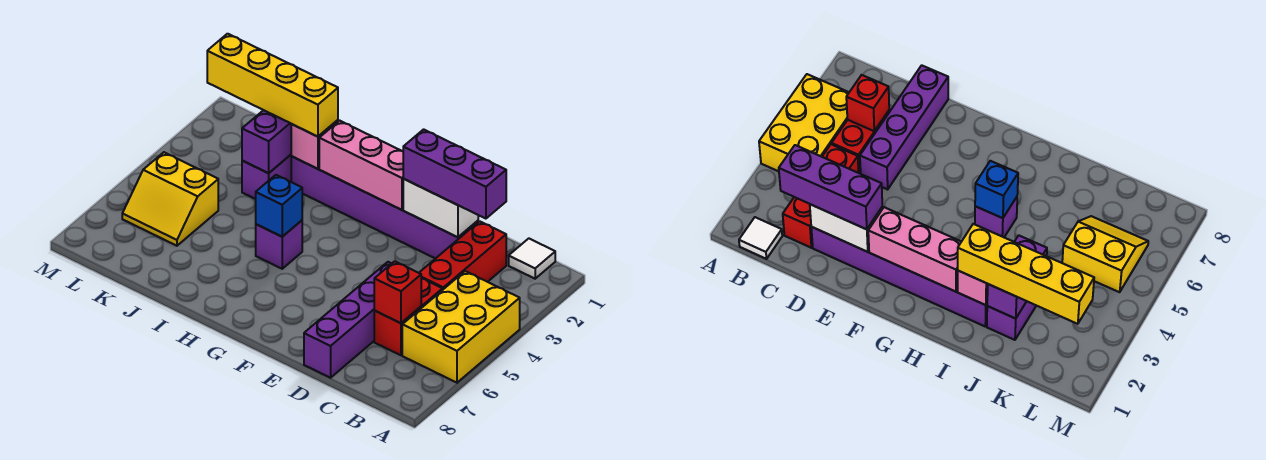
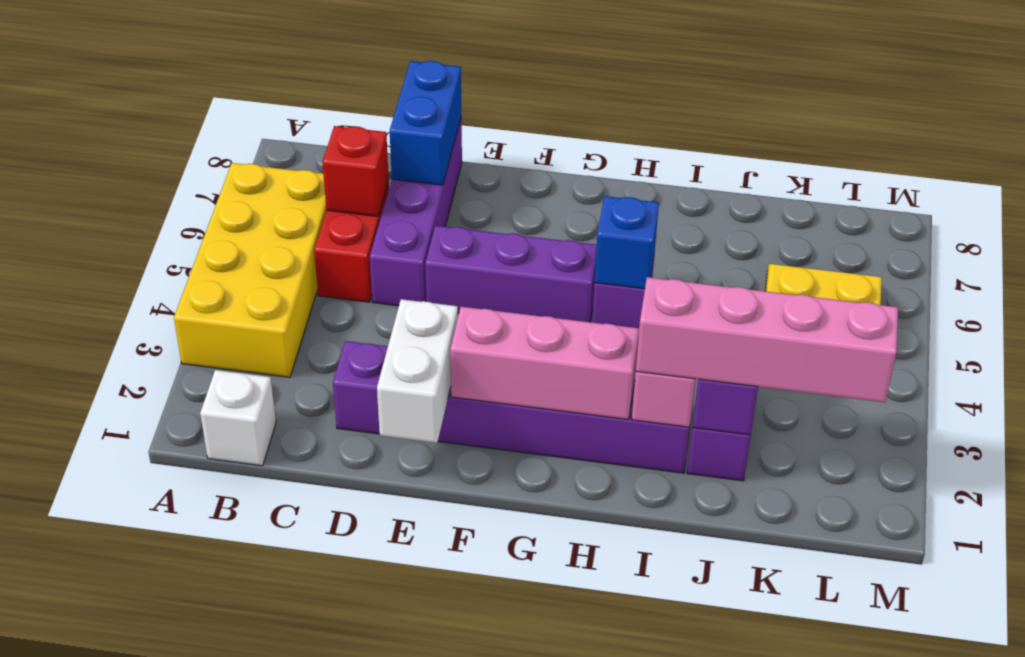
yellow 2x3 brick [402,271,520,383] -> yellow 2x4 brick [174,163,327,377]
white 1x1 tile [509,239,555,279] -> white 1x1 brick [200,370,276,466]
red 1x3 brick [419,221,506,289] -> none
purple 1x3 brick [403,129,506,219] -> purple 1x3 brick moved to [425,226,597,322]
white 1x2 brick [403,179,478,237] -> white 1x2 brick turned to [377,299,458,443]
none -> blue 1x2 brick [390,61,461,185]
yellow 1x4 brick [207,34,338,137] -> pink 1x4 brick [636,277,898,402]

